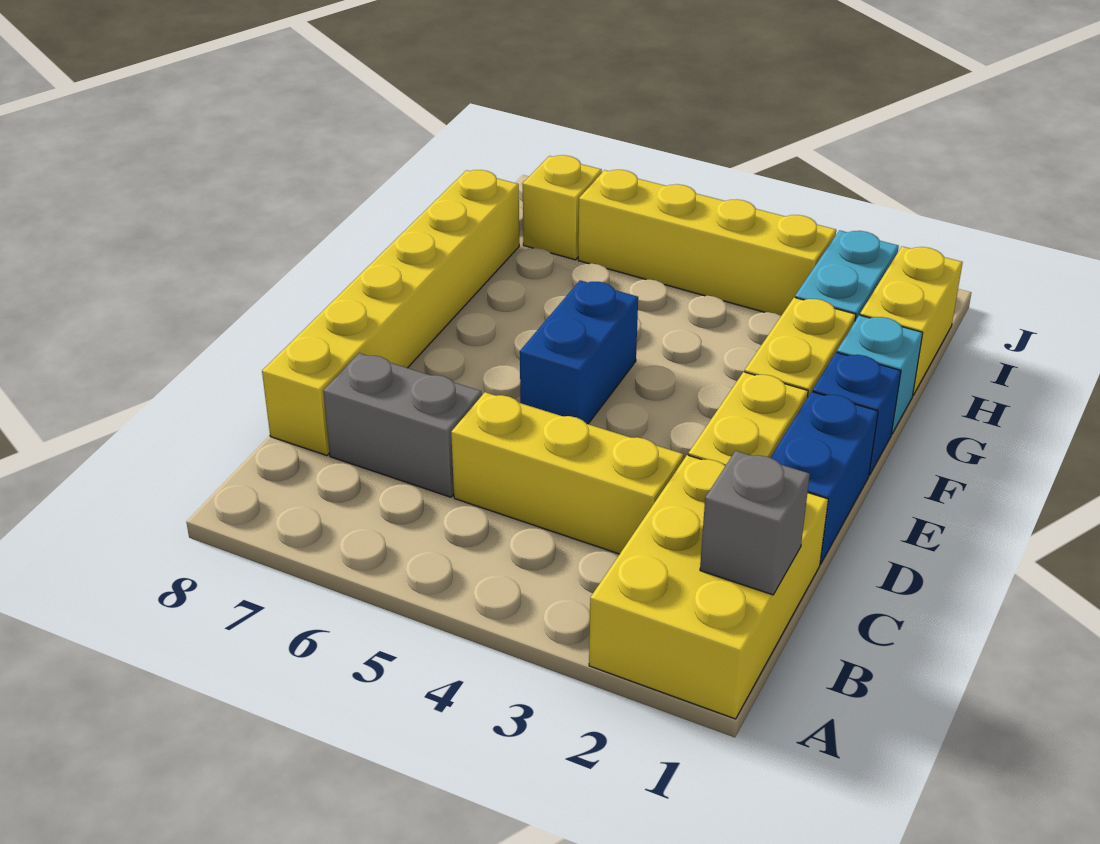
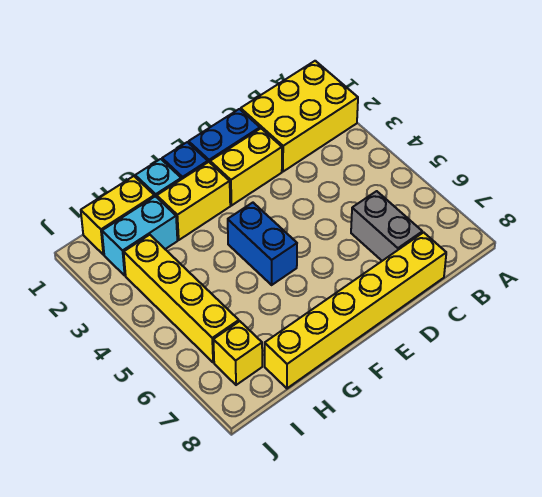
grey 1x1 brick [700,451,810,595] -> none
yellow 1x3 brick [451,392,684,554] -> none
blue 1x2 brick [520,280,638,424] -> blue 1x2 brick turned to [228,203,297,285]

